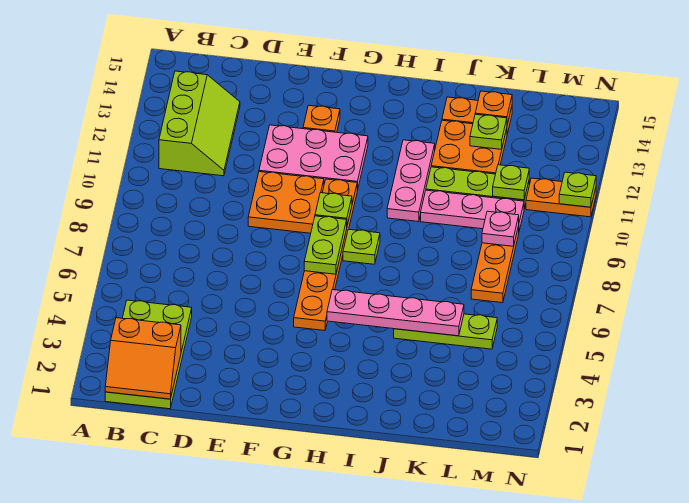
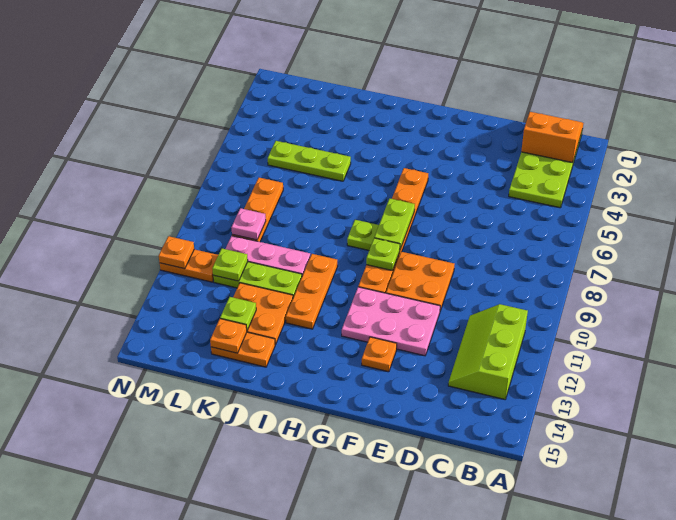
pink 1x4 plate [327,290,464,336] -> none
pink 1x3 plate [387,140,435,222] -> orange 1x3 plate [286,254,338,329]
lime 1x1 plate [559,172,596,207] -> orange 1x1 plate [159,236,194,269]

